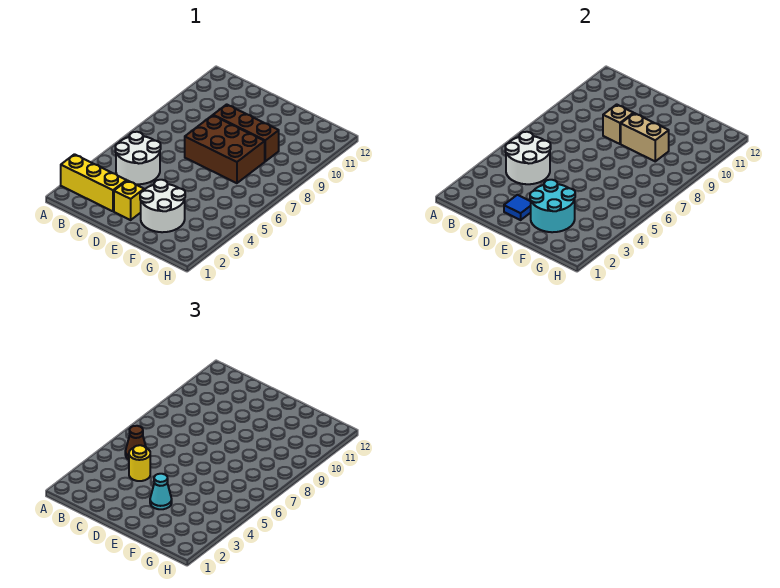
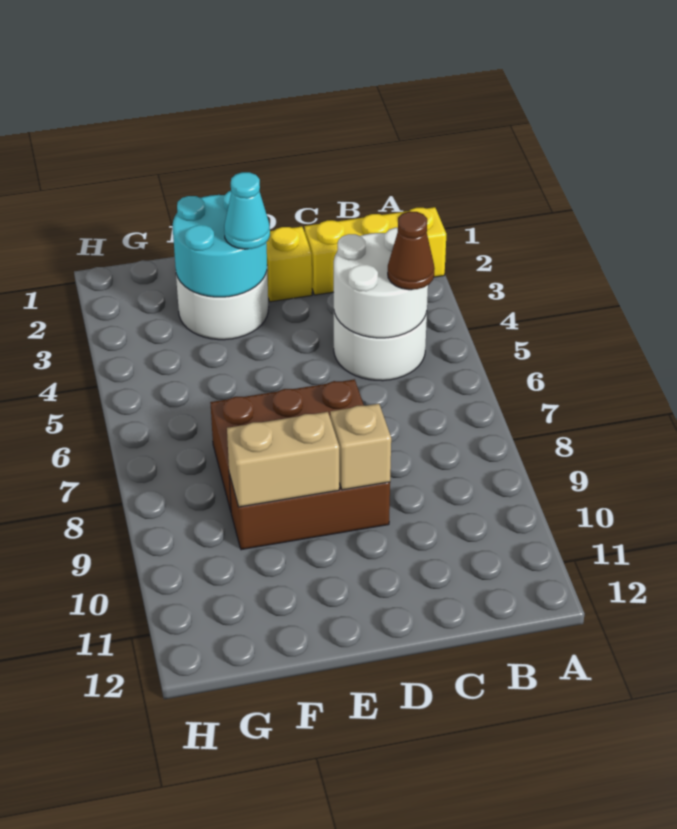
yellow 1x1 round brick [129,445,150,481] -> none
blue 1x1 tile [504,195,531,220] -> none

